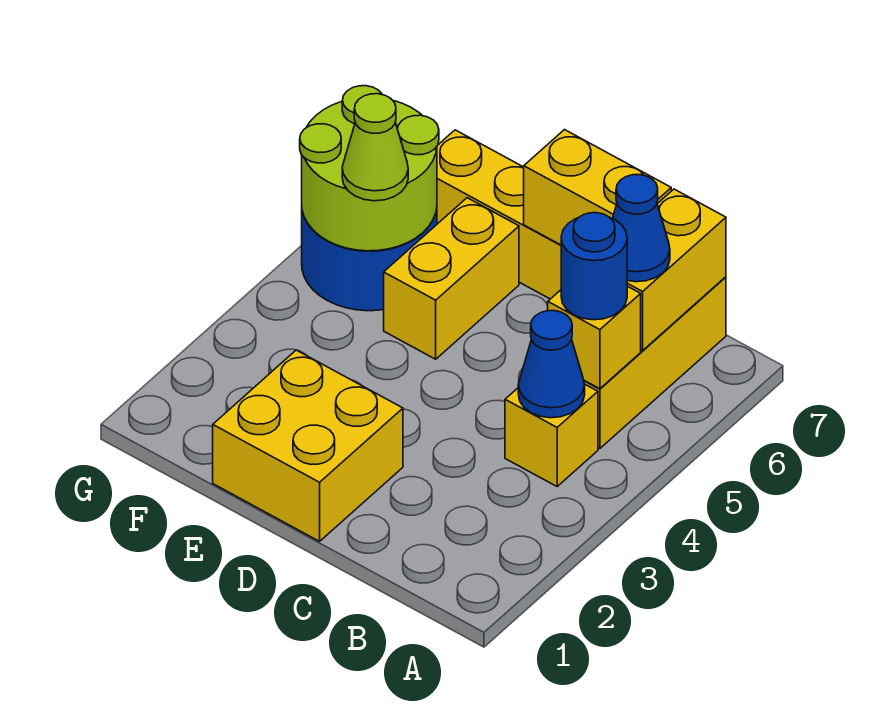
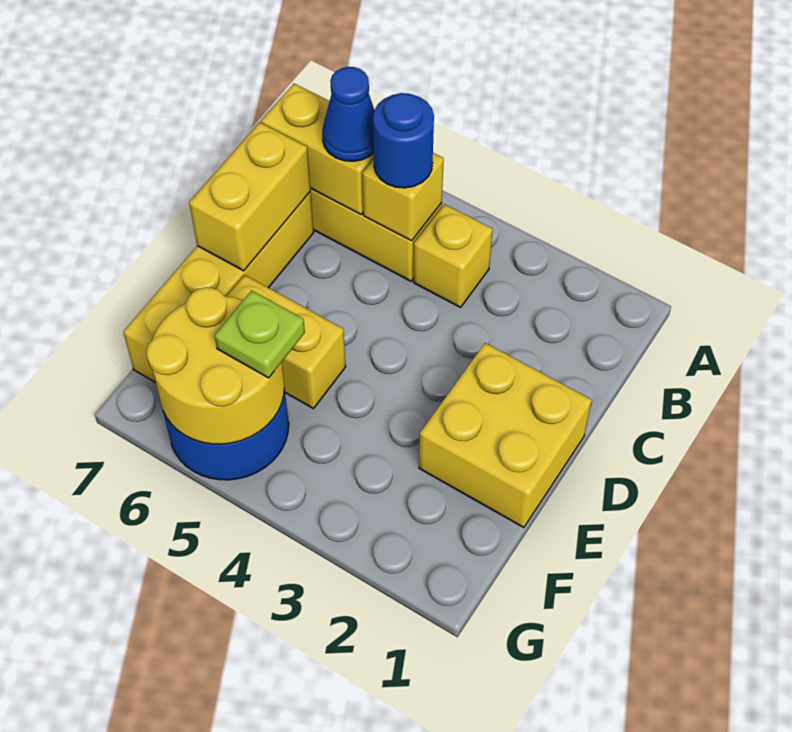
blue 1x1 cone [518,311,585,418] -> none
lime 2x2 round brick [300,86,439,251] -> yellow 2x2 round brick [147,287,284,444]
lime 1x1 cone [342,94,408,201] -> lime 1x1 plate [215,290,305,378]

